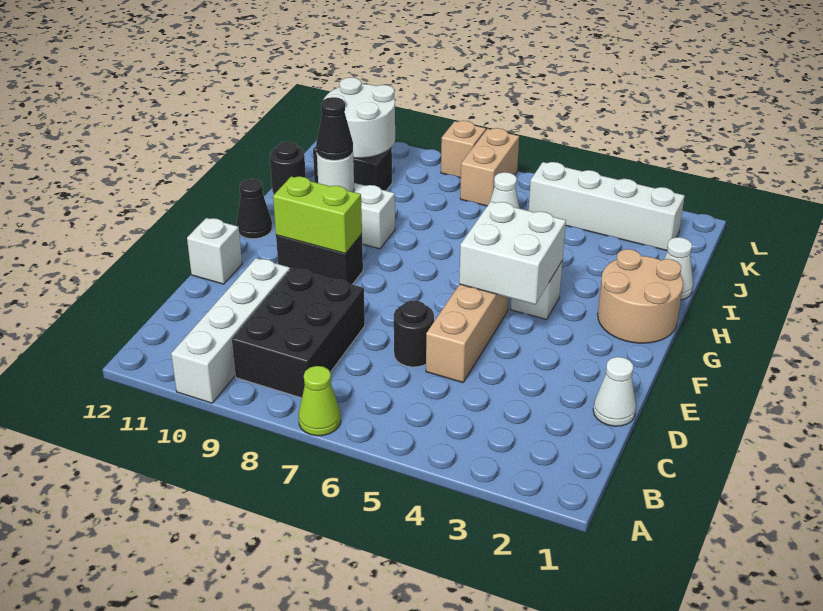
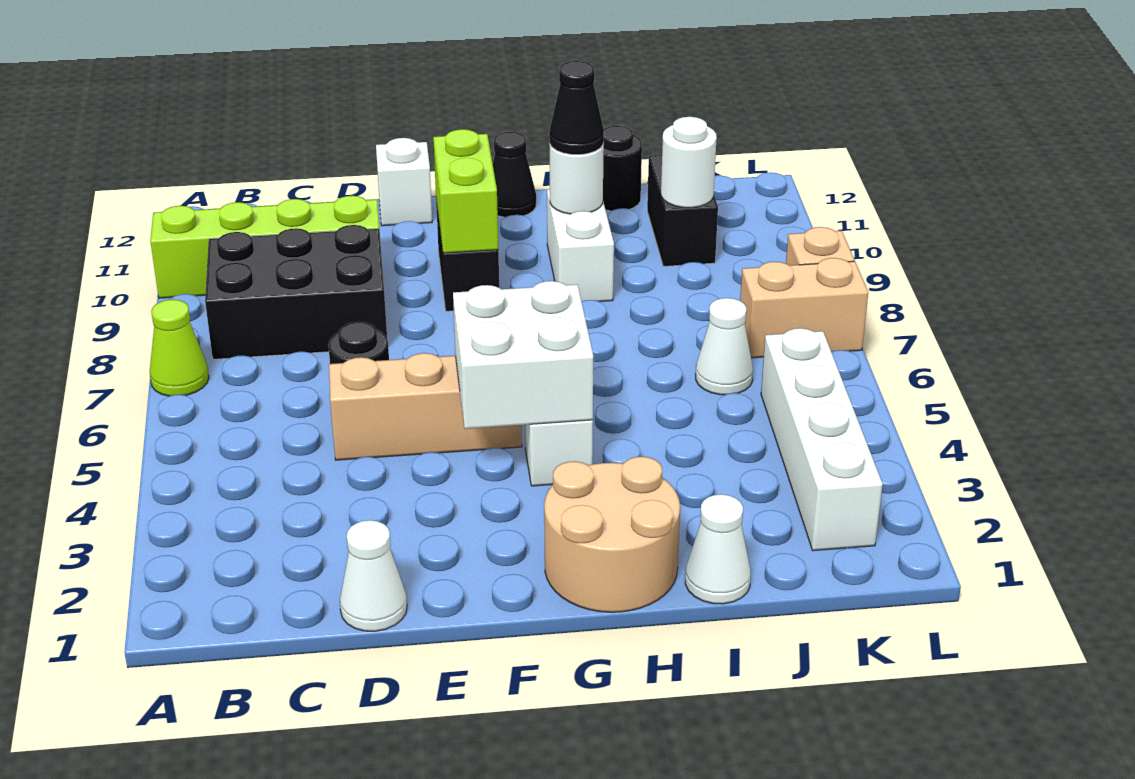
white 1x4 brick [171,258,290,403] -> lime 1x4 brick [150,196,379,298]
white 2x2 round brick [324,78,395,158] -> white 1x1 round brick [661,117,717,208]

